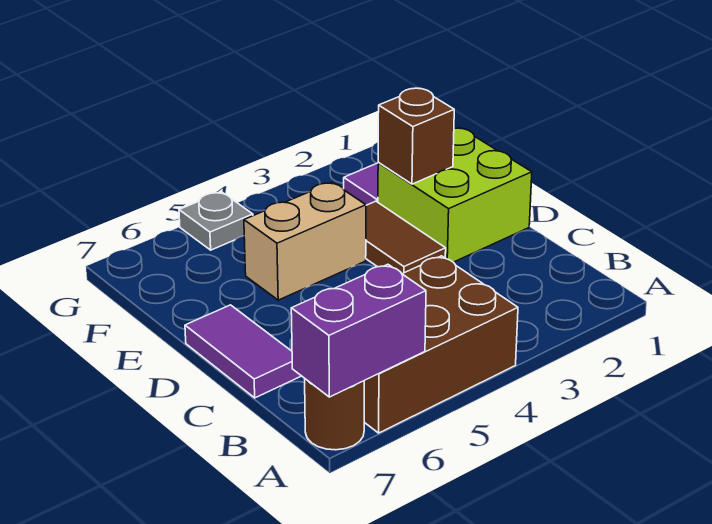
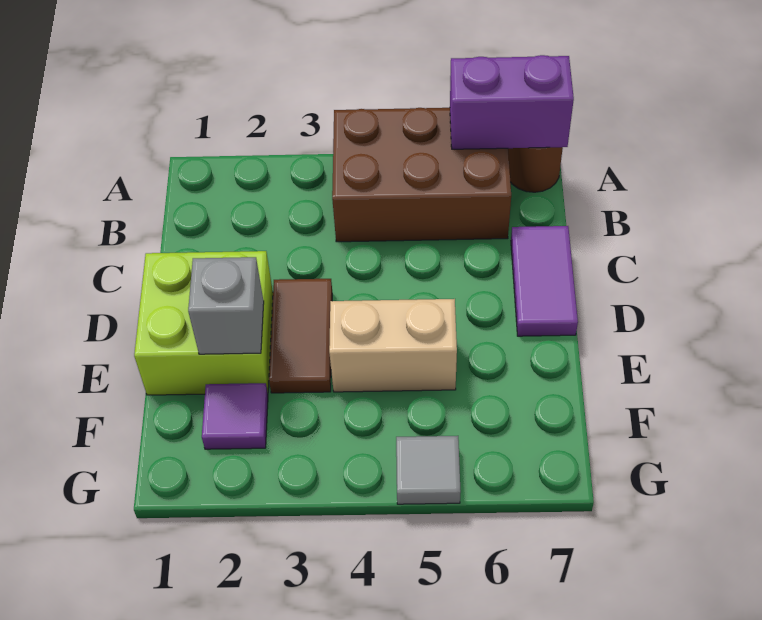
brown 1x1 brick [378,88,454,184] -> grey 1x1 brick [188,257,264,354]
grey 1x1 plate [179,192,253,250] -> grey 1x1 tile [396,436,461,504]

